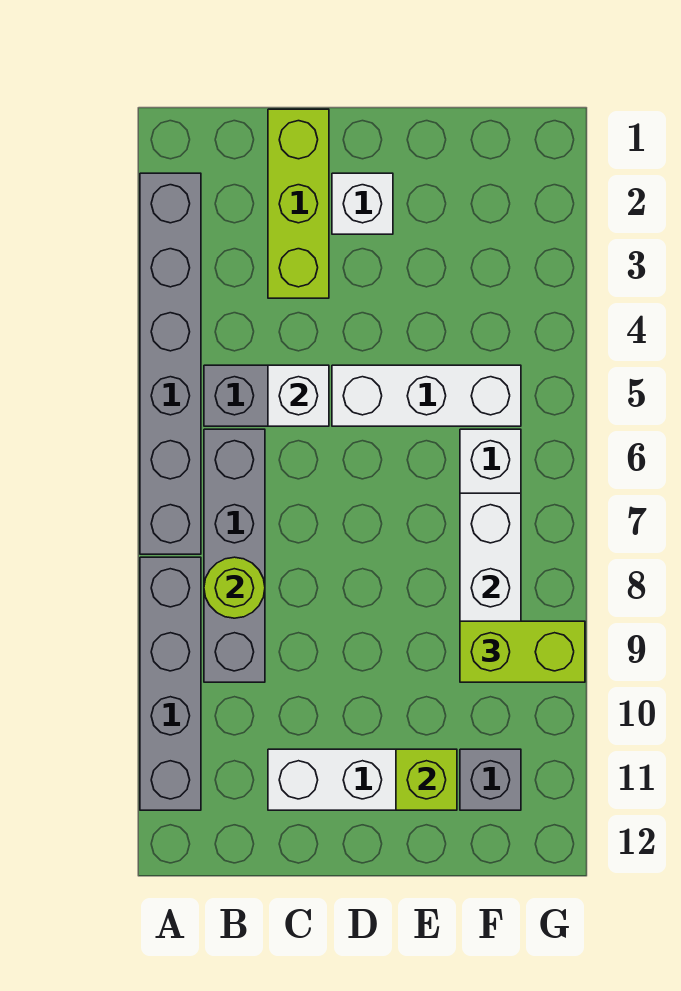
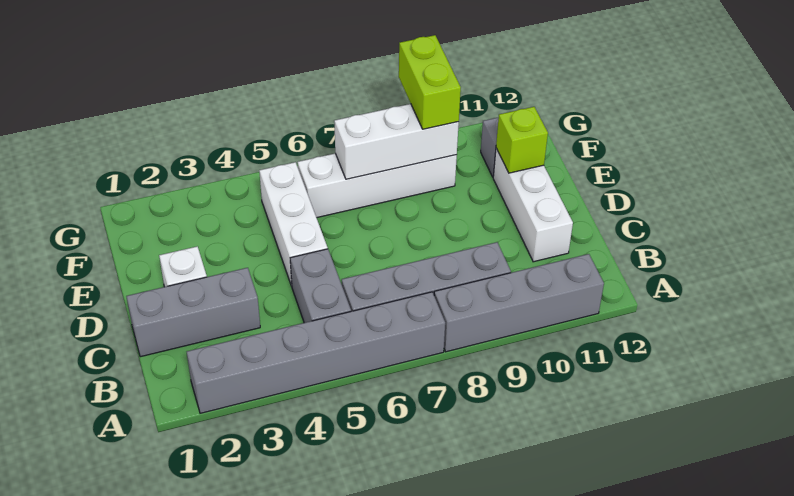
lime 1x1 round brick [204,557,265,618] -> none
lime 1x3 brick [268,109,329,298] -> grey 1x3 brick [126,268,260,357]
white 1x1 brick [268,365,329,426] -> none

